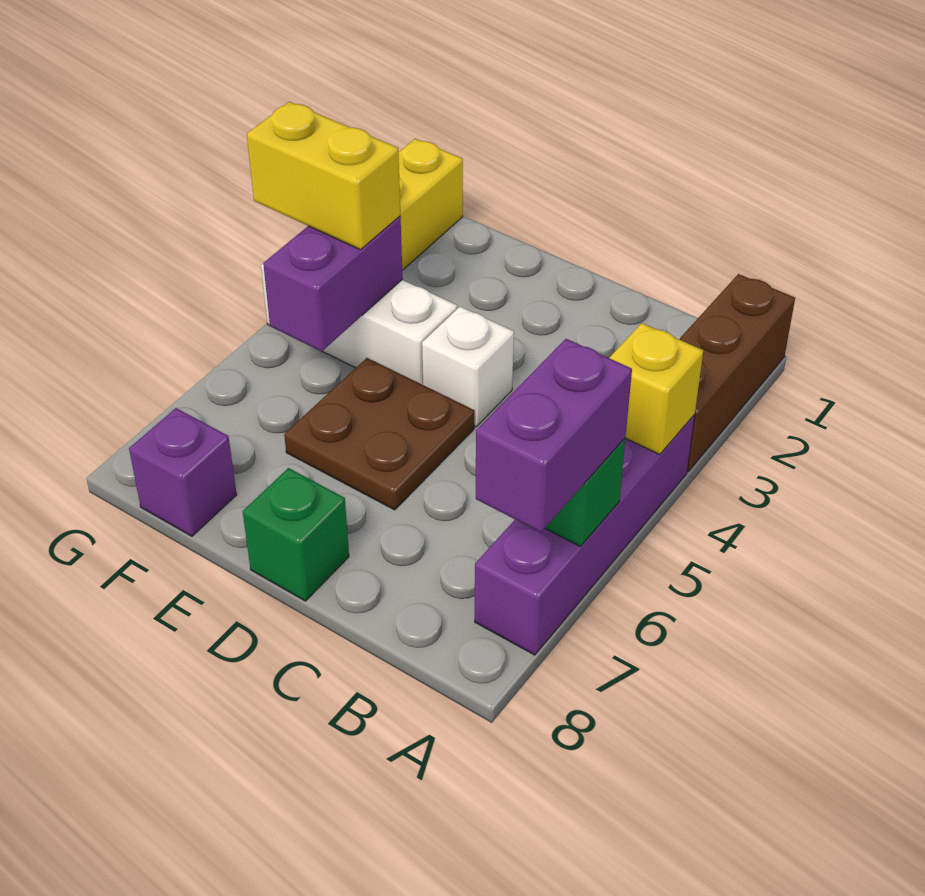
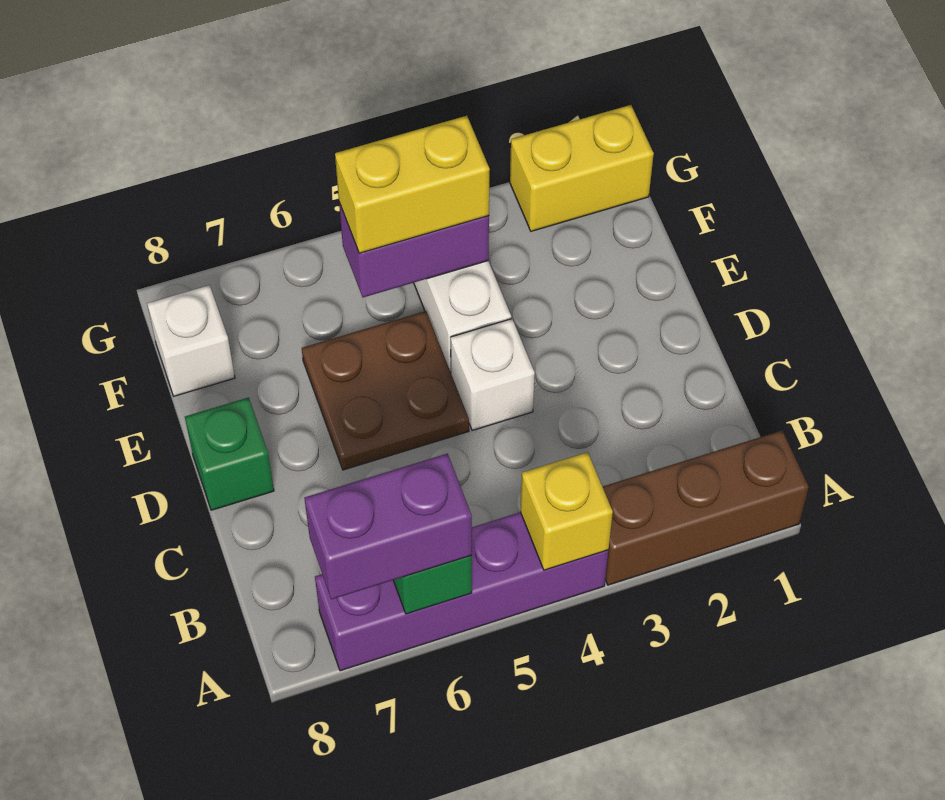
yellow 1x2 brick [247,102,400,250] -> yellow 1x2 brick turned to [335,116,490,253]
purple 1x1 brick [129,408,237,536] -> white 1x1 brick [147,285,235,396]

